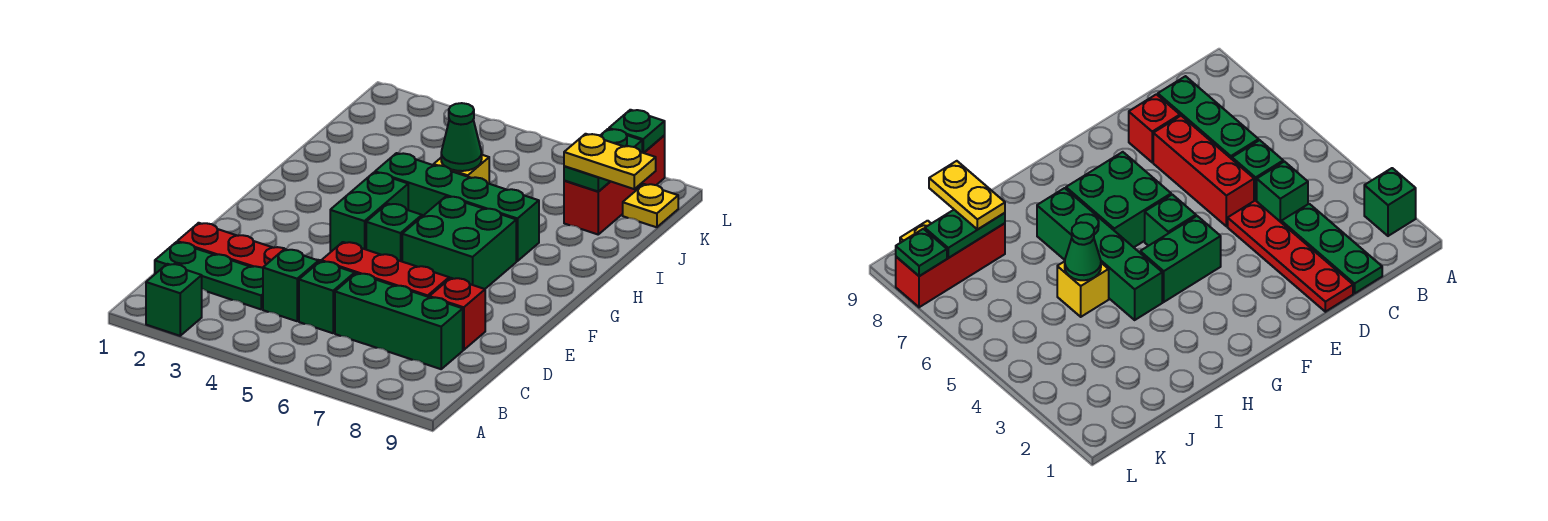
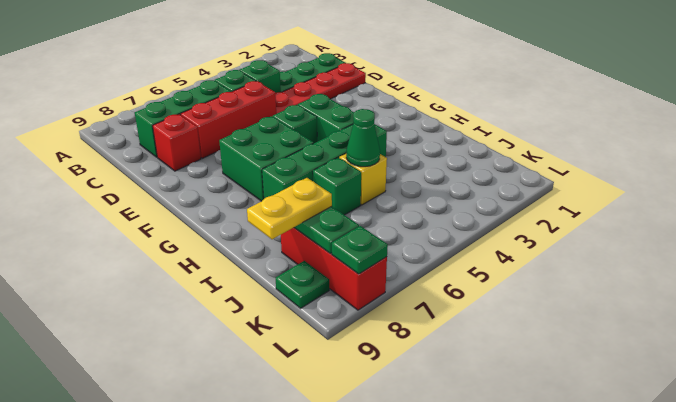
green 1x1 brick [146,264,202,336] -> green 1x1 brick moved to [313,158,361,215]
yellow 1x1 plate [623,184,678,227] -> green 1x1 plate [276,261,329,308]

